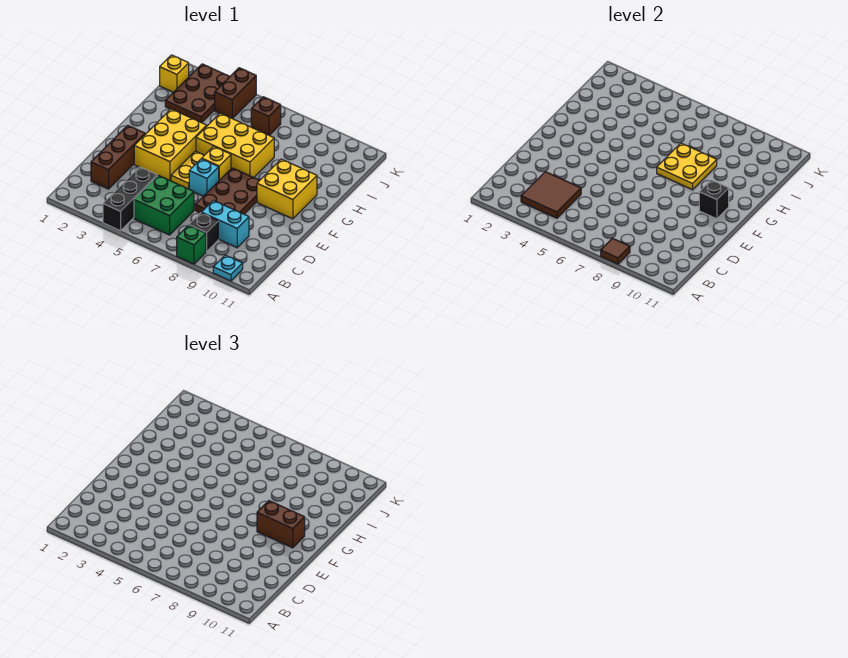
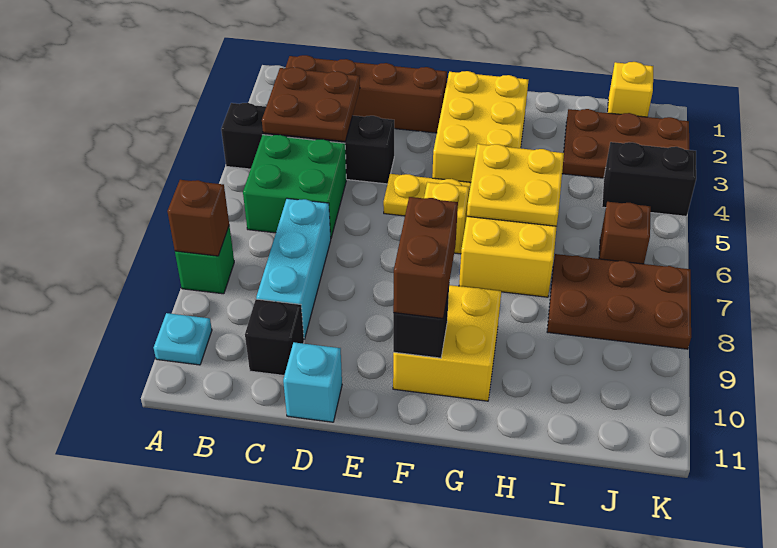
black 1x3 brick [103,167,157,231] -> black 1x4 brick [221,103,394,184]
brown 1x1 tile [601,238,630,264] -> brown 1x1 brick [167,180,229,256]
brown 2x2 tile [521,172,581,218] -> brown 2x2 plate [262,67,360,141]
black 1x1 brick [189,213,218,252] -> black 1x1 brick moved to [245,299,304,375]
brown 1x3 brick [91,125,145,189] -> brown 1x4 brick [286,55,447,133]
cyan 1x2 brick [201,200,249,248] -> cyan 1x3 brick [256,198,331,339]
brown 2x3 plate [195,168,260,214] -> brown 2x3 plate moved to [547,254,691,349]
yellow 2x3 brick [134,109,207,181] -> yellow 2x3 brick turned to [432,71,528,182]
cyan 1x1 brick [189,159,219,196] -> cyan 1x1 brick moved to [283,342,342,422]
yellow 2x2 plate [657,143,717,190] -> yellow 2x2 plate moved to [467,144,564,226]
brown 1x2 brick [215,68,256,119] -> black 1x2 brick [602,142,696,216]

